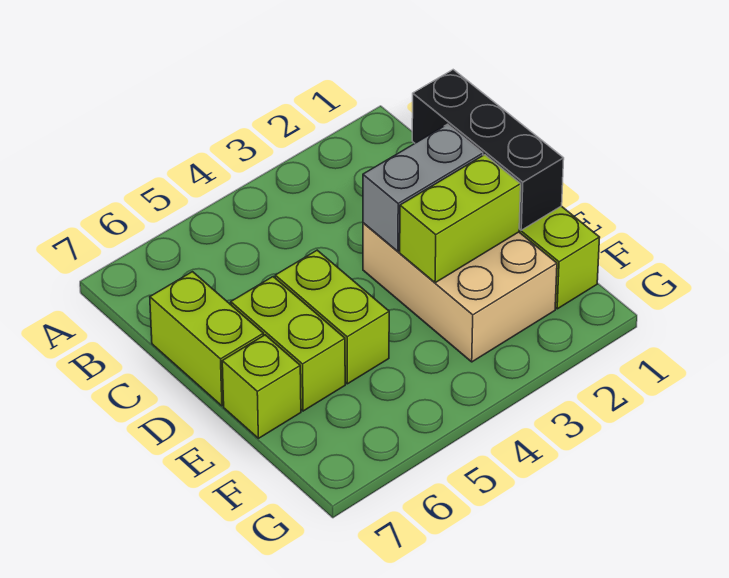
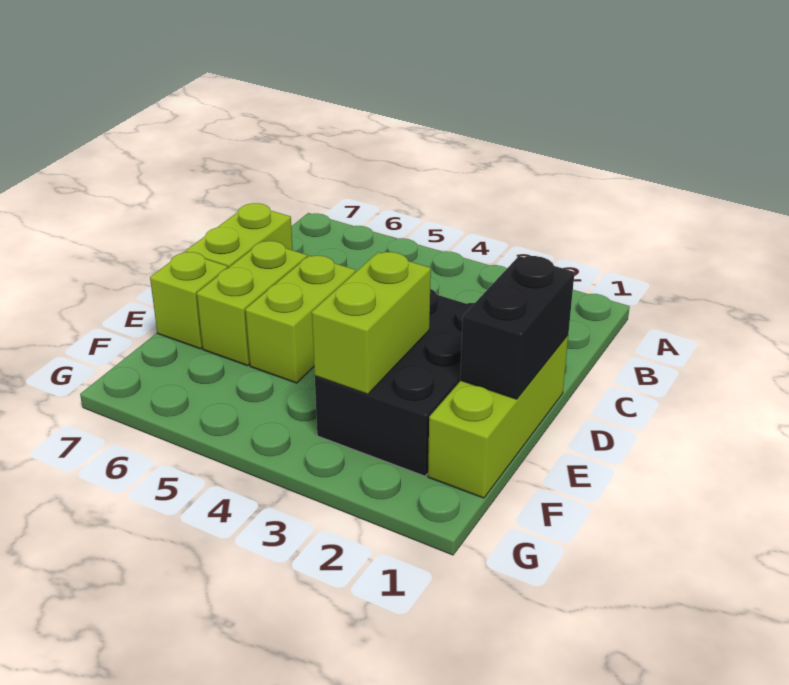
black 1x3 brick [412,70,564,230] -> black 1x2 brick [460,256,574,399]
tan 2x3 brick [363,223,557,362] -> black 2x3 brick [315,289,474,476]
grey 1x2 brick [363,124,483,251] -> none
lime 1x2 brick [400,155,521,283] -> lime 1x2 brick turned to [312,252,431,394]

